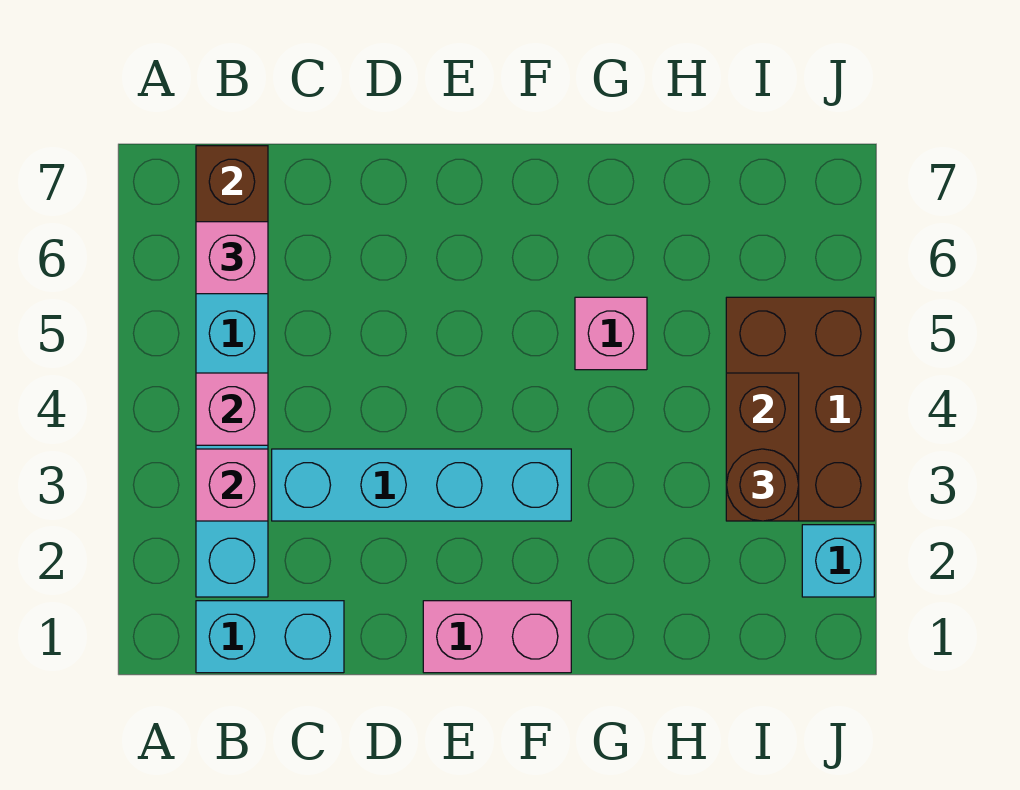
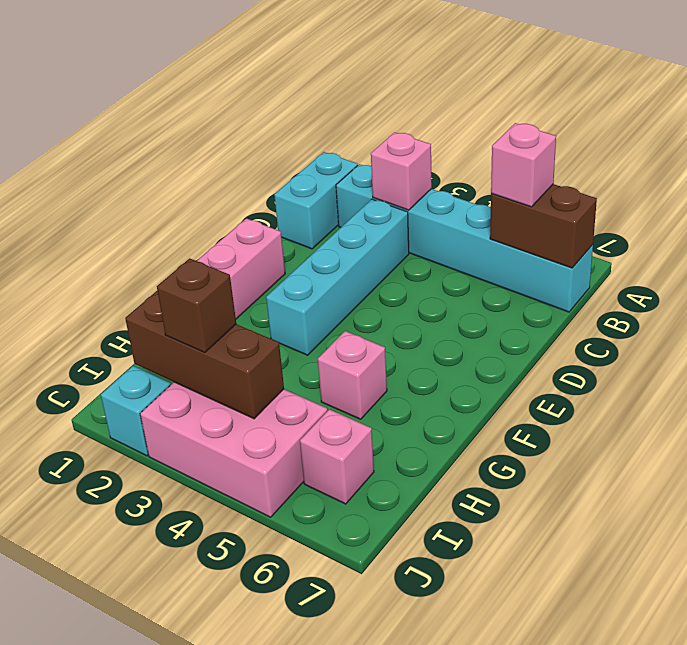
pink 1x1 brick [196,373,268,445] -> pink 1x1 brick moved to [300,409,374,504]
brown 2x3 brick [726,297,874,521] -> pink 2x3 brick [140,382,327,517]
brown 1x2 brick [726,373,799,521] -> brown 1x3 brick [125,291,284,419]
brown 1x1 round brick [727,449,799,521] -> brown 1x1 brick [157,258,236,353]

